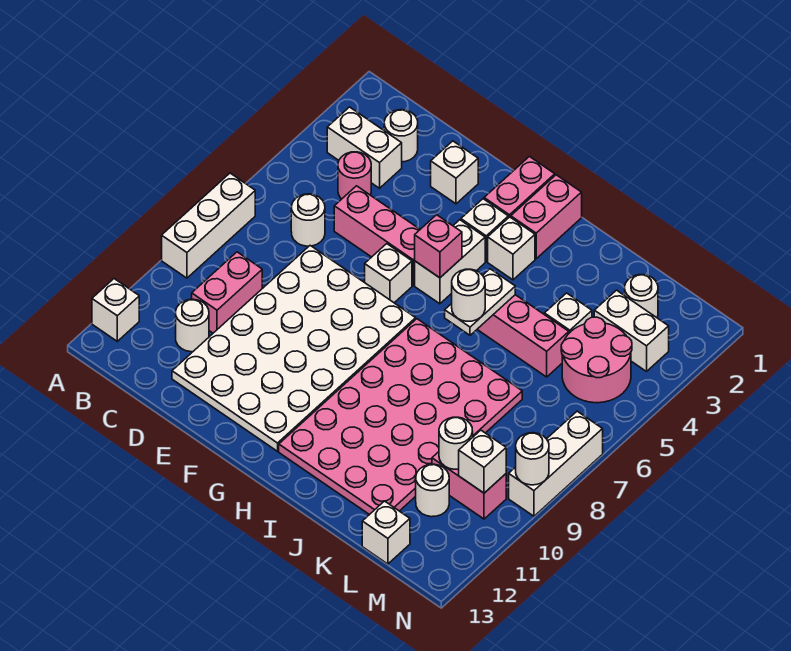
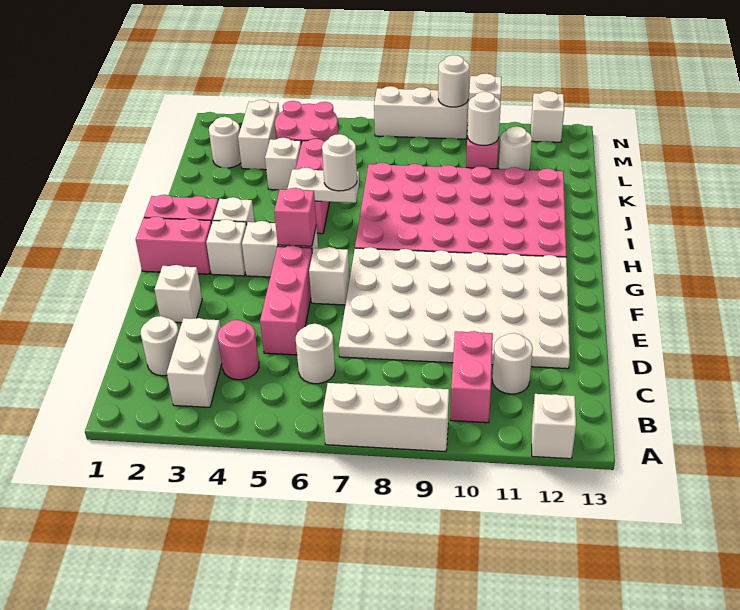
pink 1x2 brick [192,252,262,333] -> pink 1x2 brick turned to [450,331,493,423]
white 1x1 brick [362,501,410,564] -> white 1x1 brick moved to [531,91,564,142]

